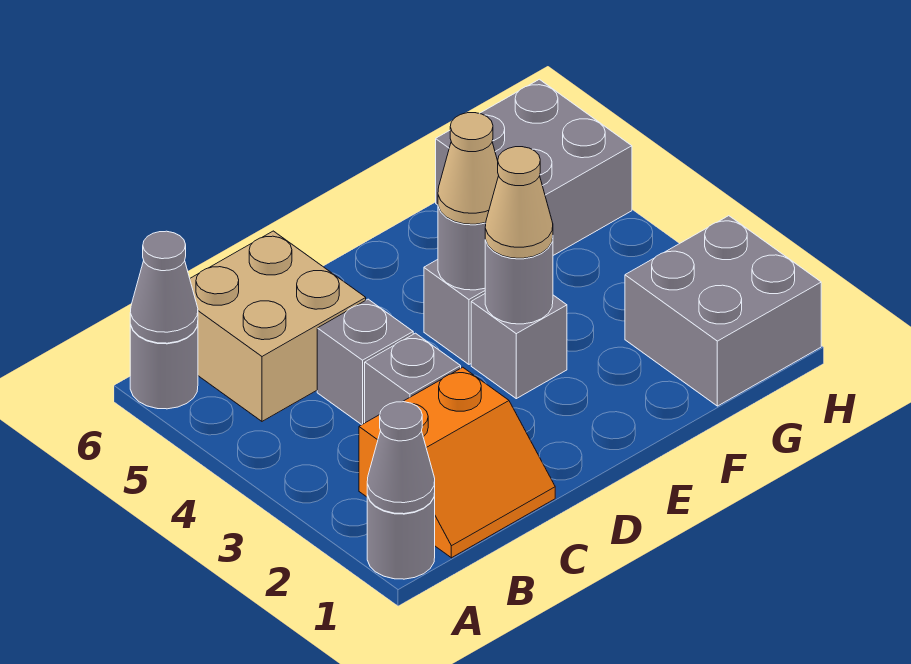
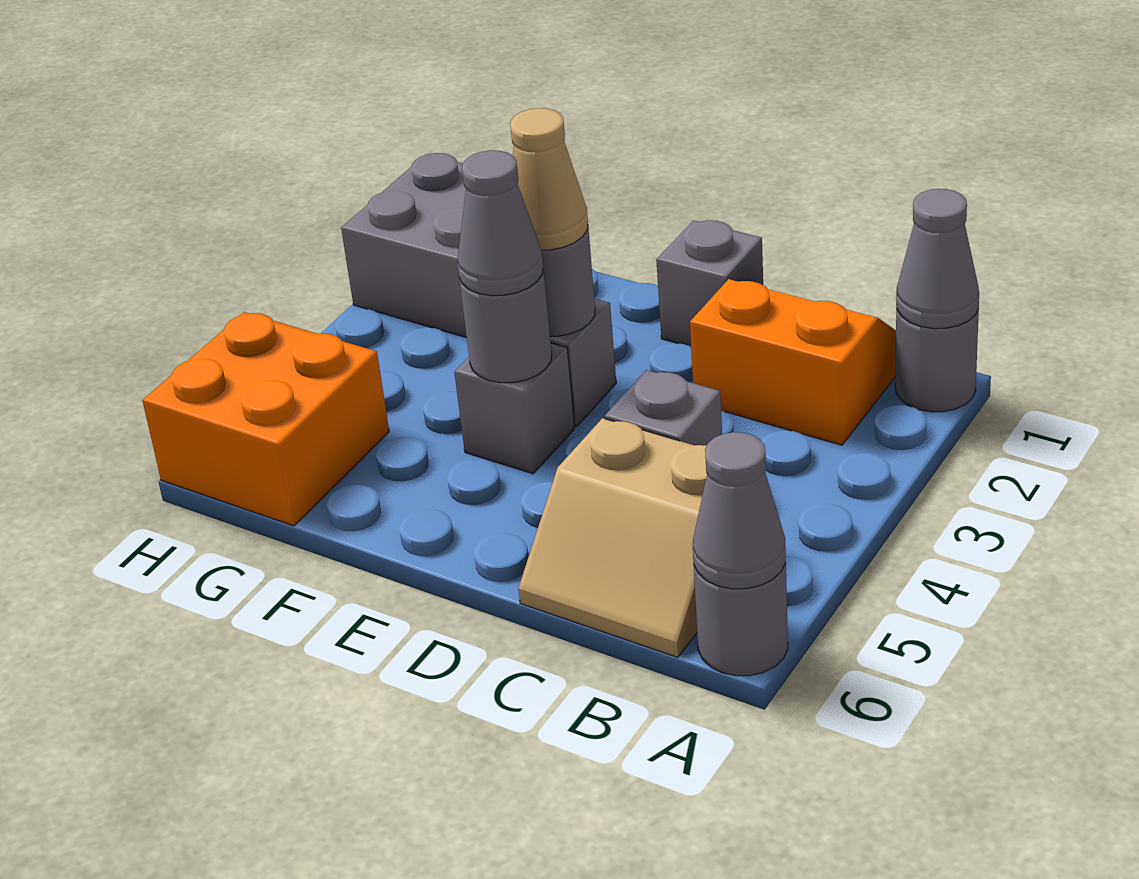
tan 2x2 brick [190,231,366,421] -> tan 2x2 slope [518,418,707,657]
grey 1x1 brick [365,333,461,423] -> grey 1x1 brick moved to [656,220,763,347]
tan 1x1 cone [438,113,499,224] -> grey 1x1 cone [457,150,543,296]
grey 2x2 brick [436,79,632,255] -> orange 2x2 brick [142,312,389,526]

